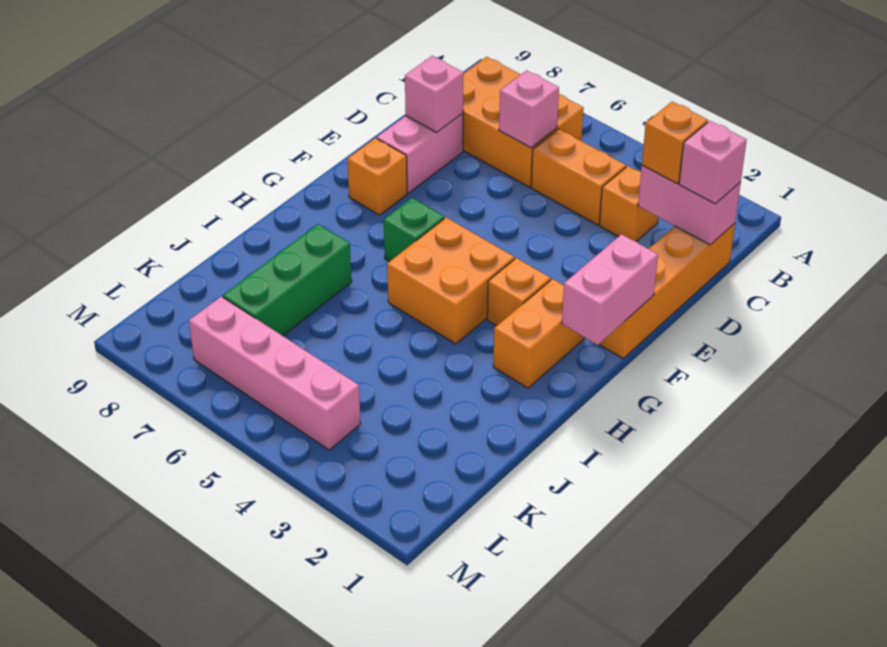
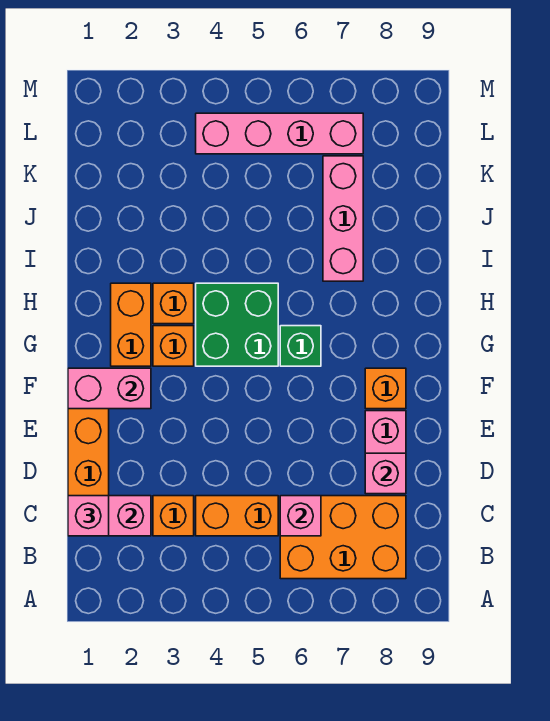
orange 1x1 brick [642,102,708,184] -> orange 1x1 brick moved to [153,283,194,324]
pink 1x2 brick [562,234,658,345] -> pink 1x2 brick turned to [68,368,151,409]
orange 2x2 brick [387,217,515,344] -> green 2x2 brick [196,283,278,366]
green 1x3 brick [223,224,352,336] -> pink 1x3 brick [323,156,363,281]

